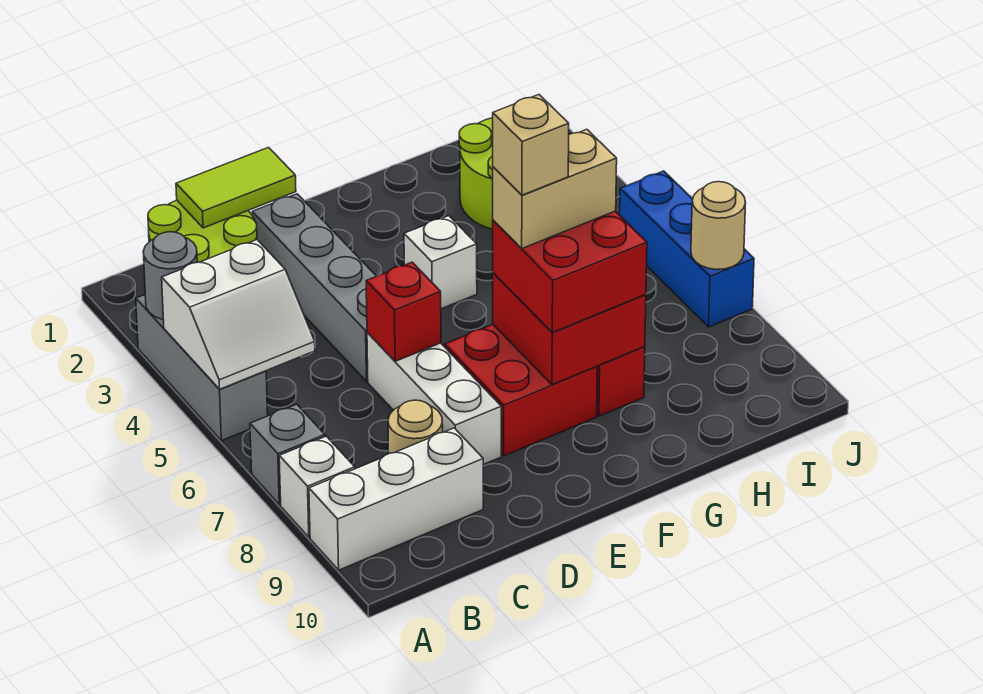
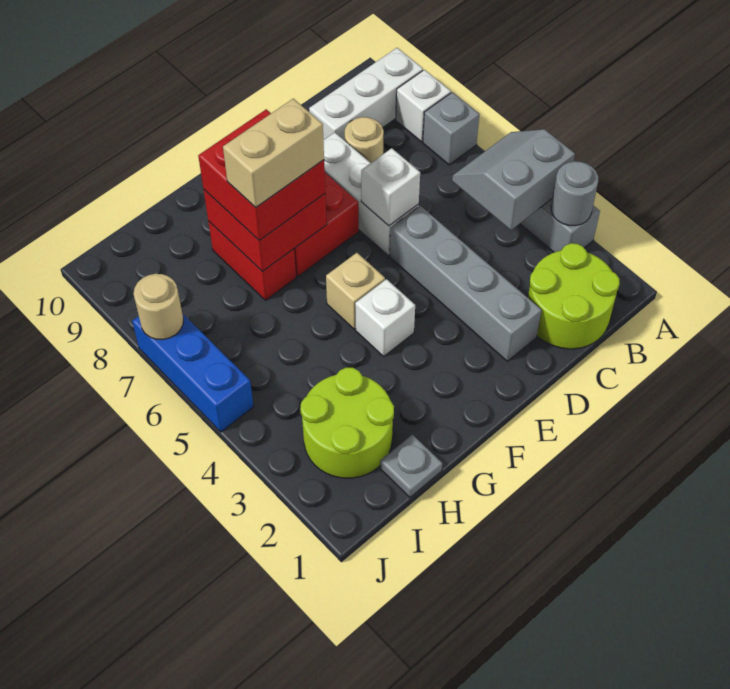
white 2x2 slope [162,240,315,389] -> grey 2x2 slope [452,129,575,230]
lime 1x2 tile [176,148,296,228] -> none
red 1x1 brick [366,262,441,361] -> white 1x1 brick [361,148,420,226]
tan 1x1 brick [493,95,569,195] -> tan 1x1 brick moved to [326,253,385,329]
none -> grey 1x1 plate [380,435,442,497]

